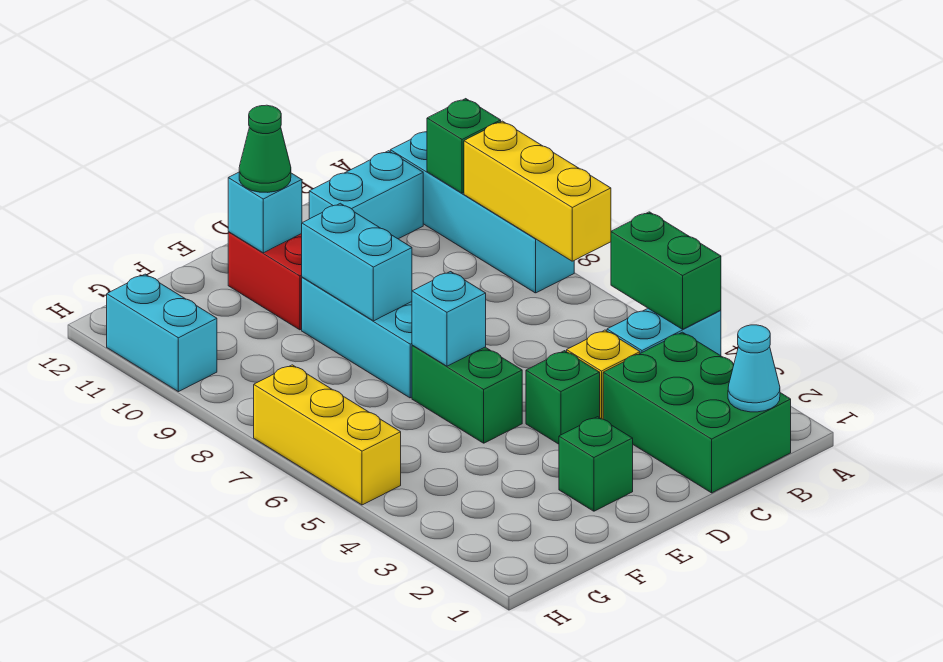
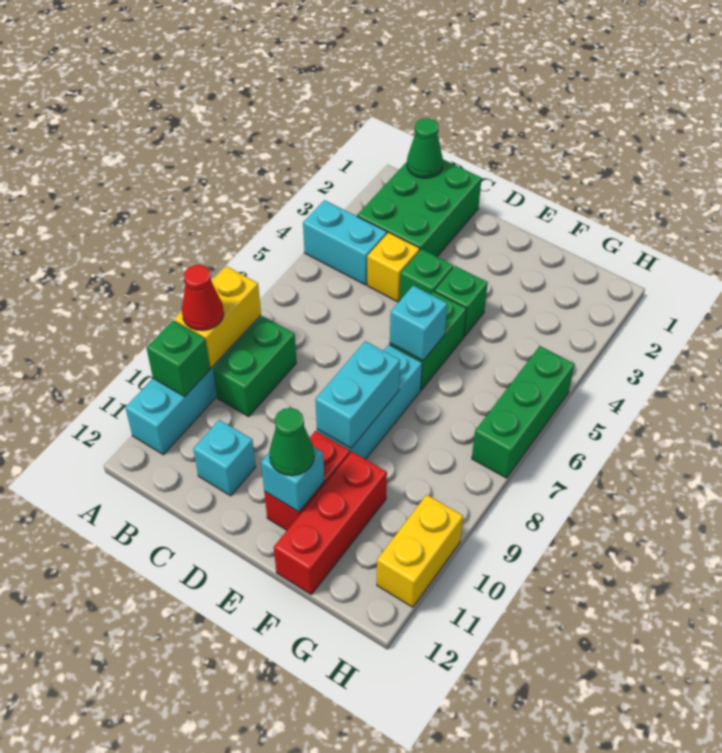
green 1x2 brick [611,212,721,329] -> green 1x2 brick moved to [213,316,296,417]
yellow 1x3 brick [464,121,611,261] -> yellow 1x2 brick [174,266,261,368]
none -> red 1x1 cone [182,265,224,330]
cyan 1x1 cone [728,325,780,412] -> green 1x1 cone [407,118,443,178]
cyan 1x2 brick [309,151,423,239] -> cyan 1x1 brick [193,420,256,496]
green 1x1 brick [559,417,633,511] -> green 1x1 brick moved to [435,266,488,337]
none -> red 1x3 brick [274,452,387,594]
yellow 1x3 brick [254,365,401,505] -> green 1x3 brick [472,346,575,478]
cyan 1x2 brick [107,274,217,392] -> yellow 1x2 brick [377,495,463,607]

